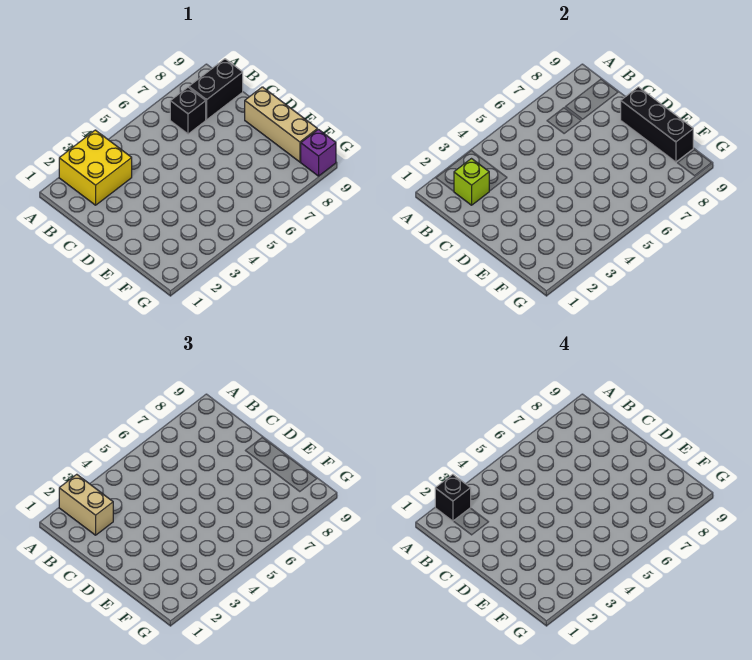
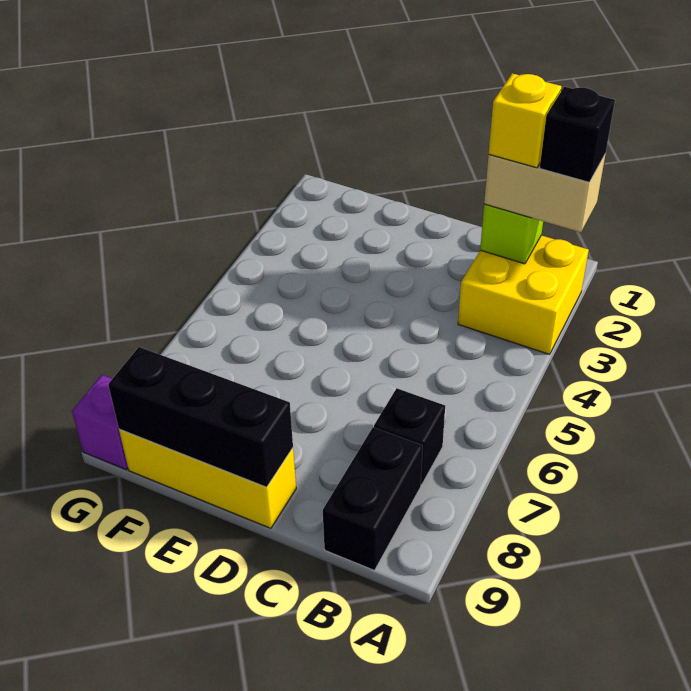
none -> yellow 1x1 brick [489,73,562,168]
tan 1x3 brick [245,87,317,162] -> yellow 1x3 brick [119,429,296,528]

